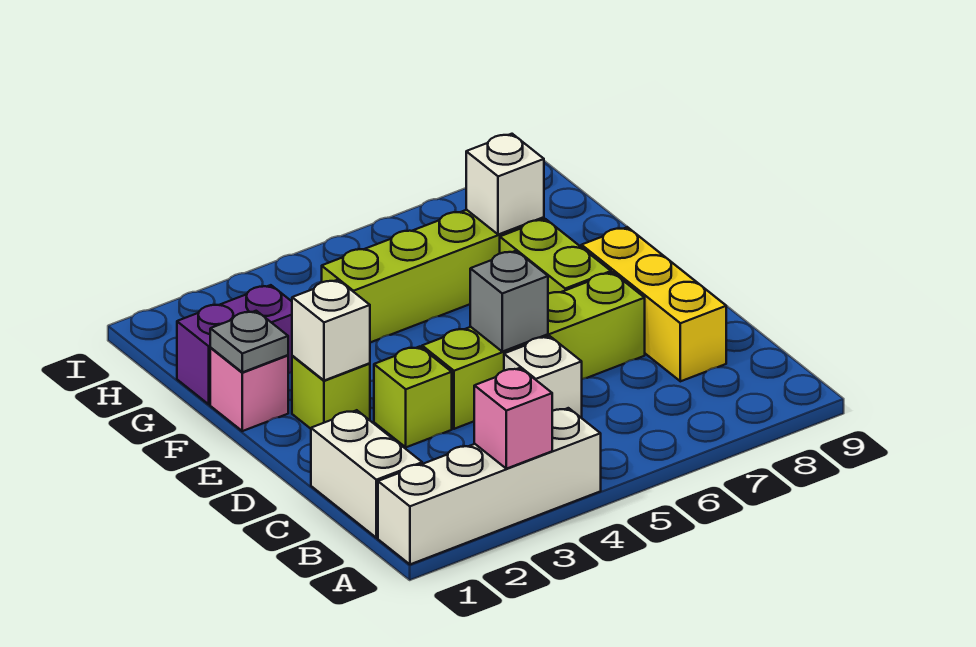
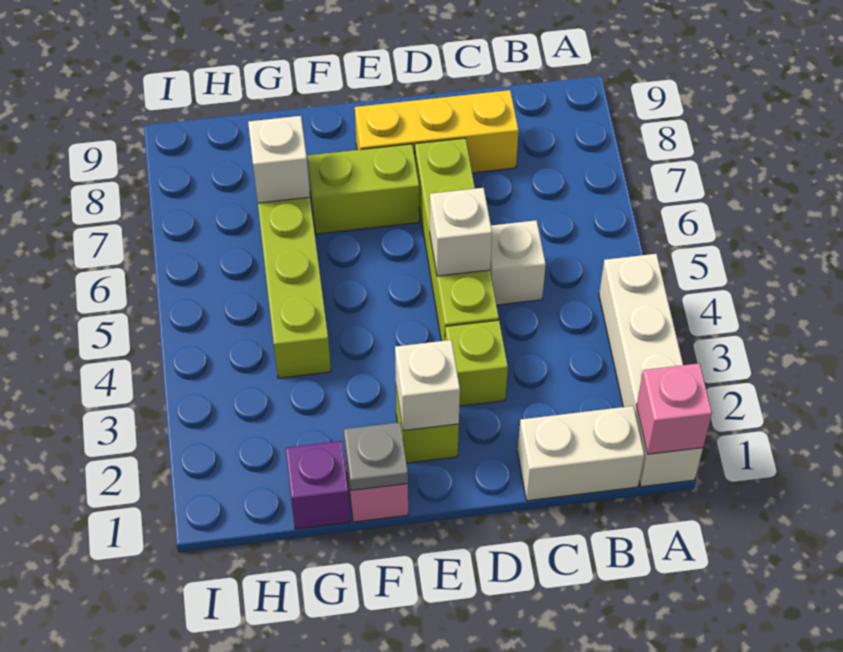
pink 1x1 brick [474,368,552,469] -> pink 1x1 brick moved to [637,363,712,454]
grey 1x1 brick [470,251,548,352] -> white 1x1 brick [430,188,492,276]
purple 1x2 brick [177,285,292,404] -> purple 1x1 brick [285,441,350,529]

